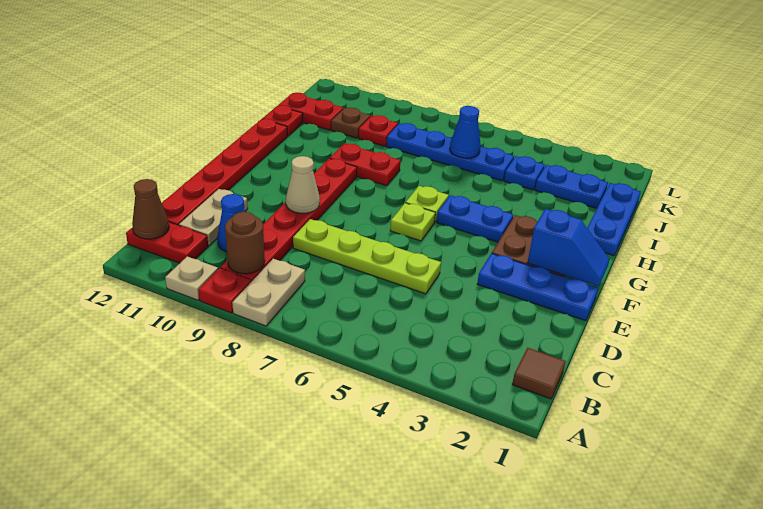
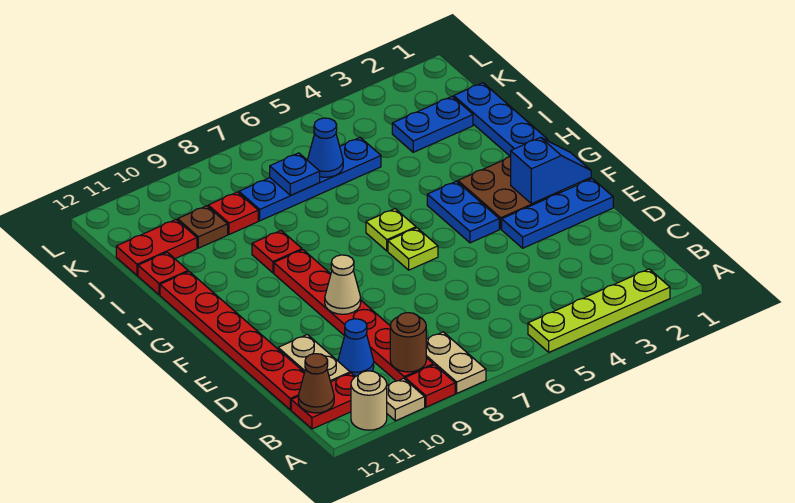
none -> tan 1x1 round brick [351,371,387,430]
brown 1x1 tile [512,348,566,399] -> none
lime 1x4 plate [293,219,441,294] -> lime 1x4 plate moved to [528,269,670,352]
blue 1x2 plate [437,195,513,242] -> blue 1x2 plate turned to [427,181,499,243]
red 1x2 plate [330,143,401,186] -> red 1x1 plate [252,231,302,273]
blue 1x1 plate [504,156,545,190] -> blue 1x1 plate moved to [270,153,320,195]

